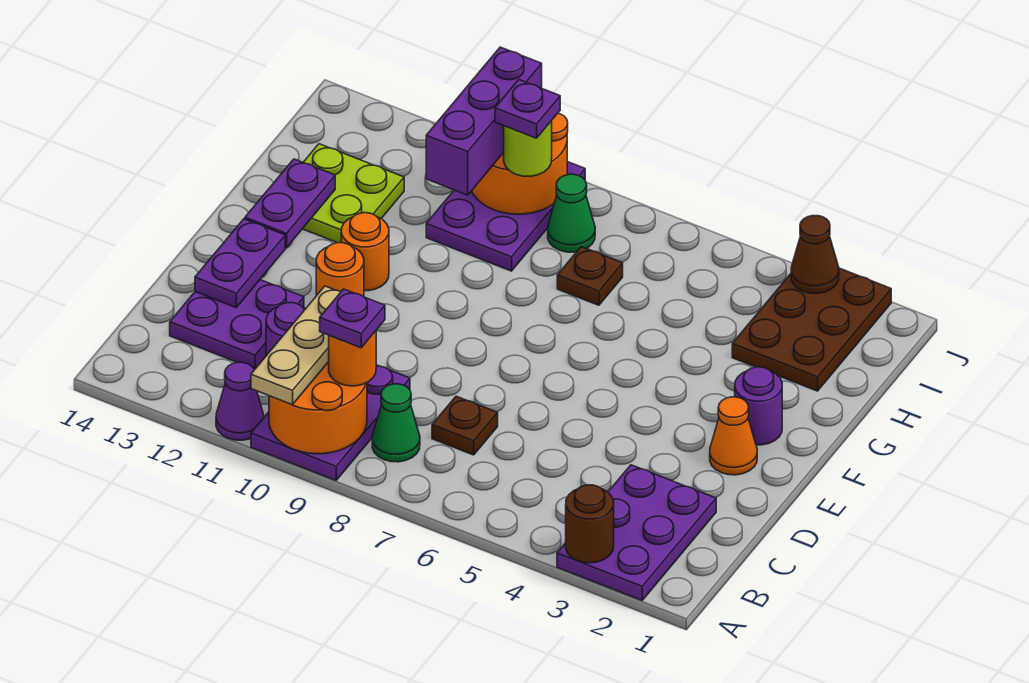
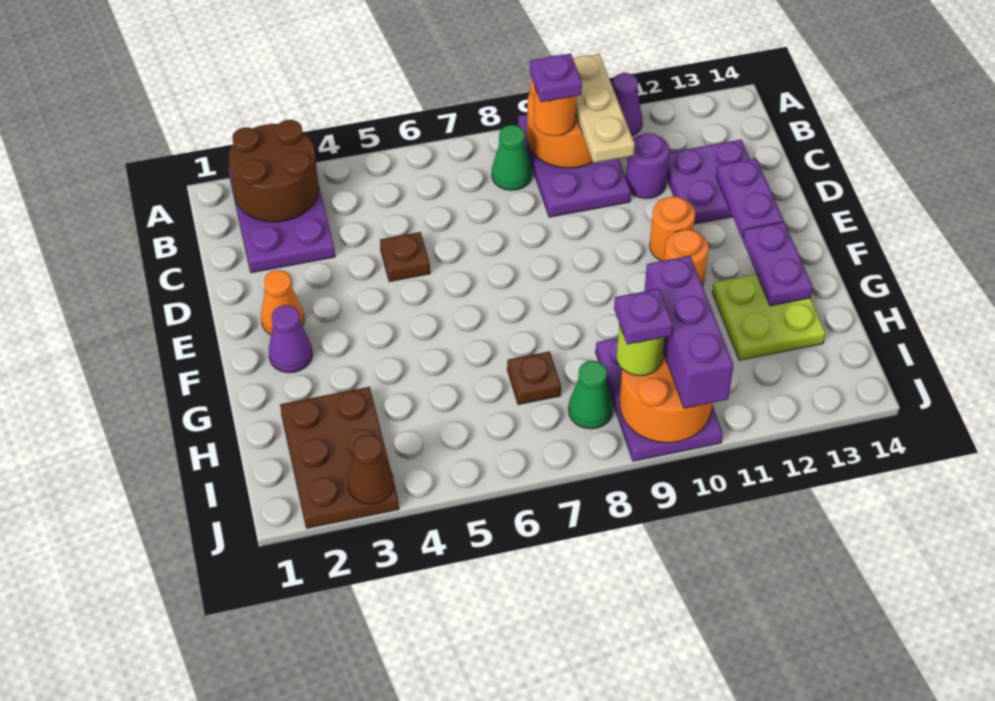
brown 1x1 round brick [566,485,614,563] -> brown 2x2 round brick [229,120,319,222]
brown 1x1 plate [432,396,498,455] -> brown 1x1 plate moved to [380,232,430,282]
purple 1x1 round brick [735,367,782,445] -> purple 1x1 cone [269,305,312,373]

